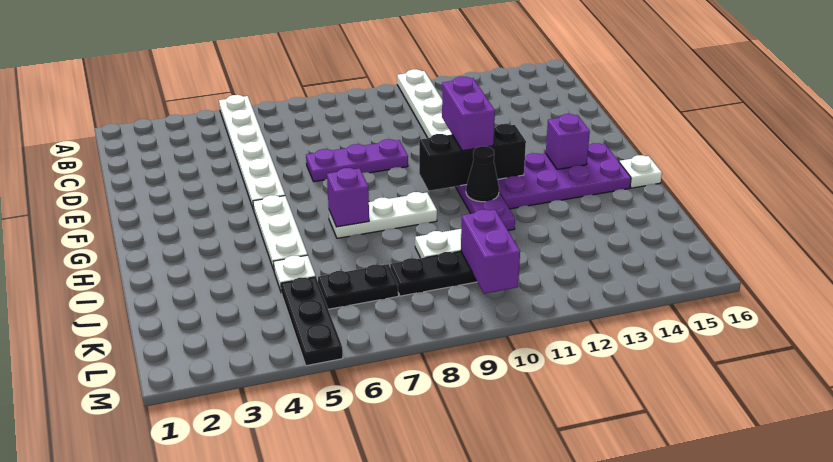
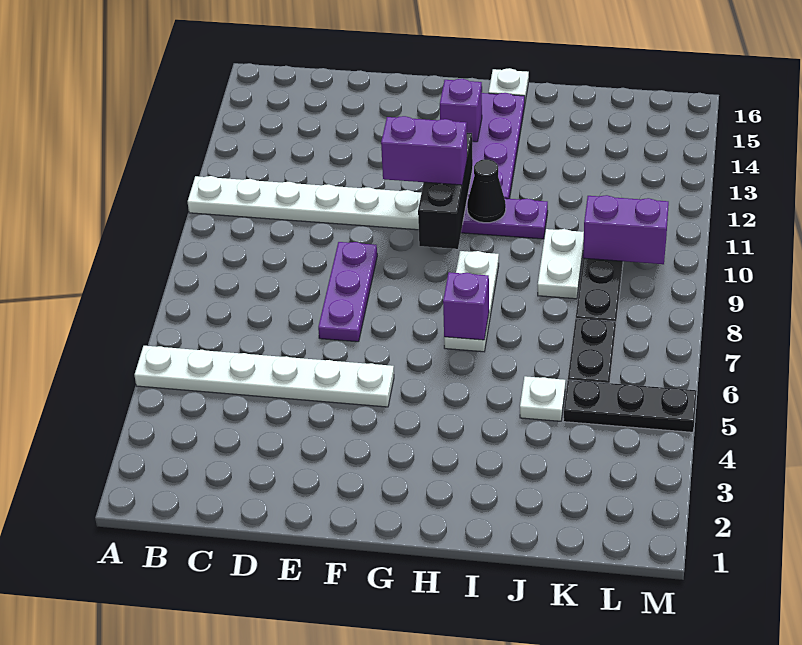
white 1x3 plate [253,195,308,270] -> none

